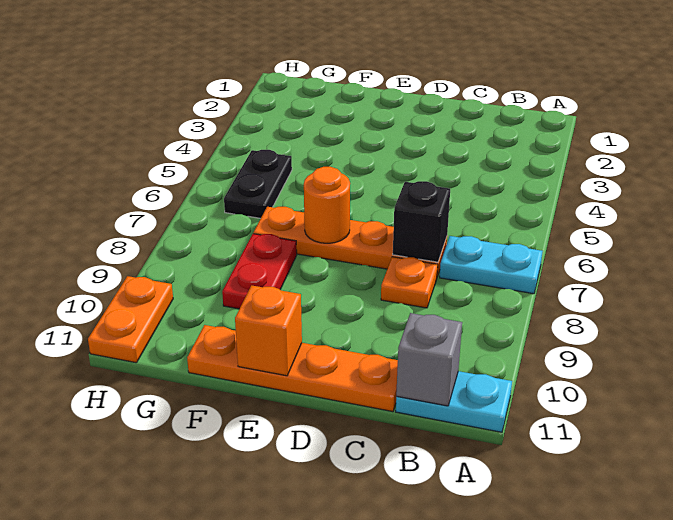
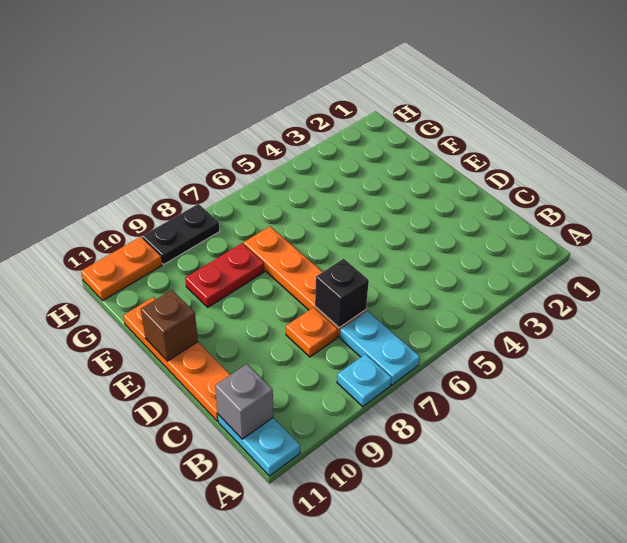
none -> cyan 1x1 plate [337,354,391,407]
orange 1x1 round brick [304,167,350,243] -> none
orange 1x1 brick [235,285,302,376] -> brown 1x1 brick [141,290,198,361]
black 1x2 plate [224,150,292,218] -> black 1x2 plate moved to [142,204,220,264]

